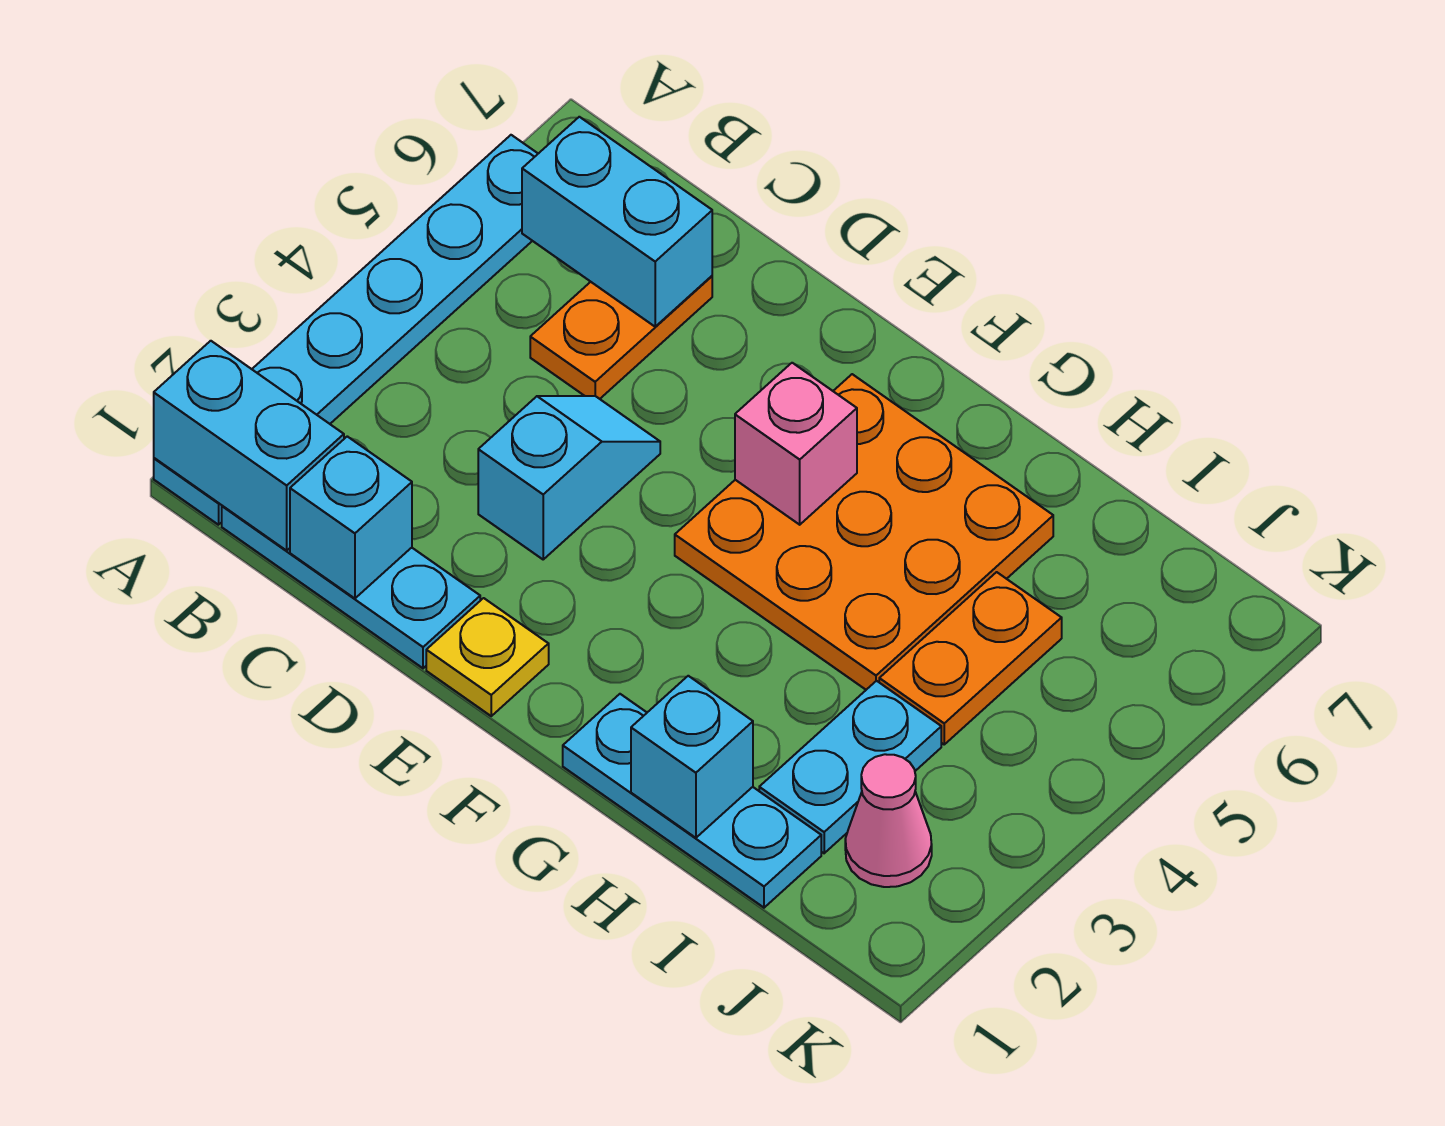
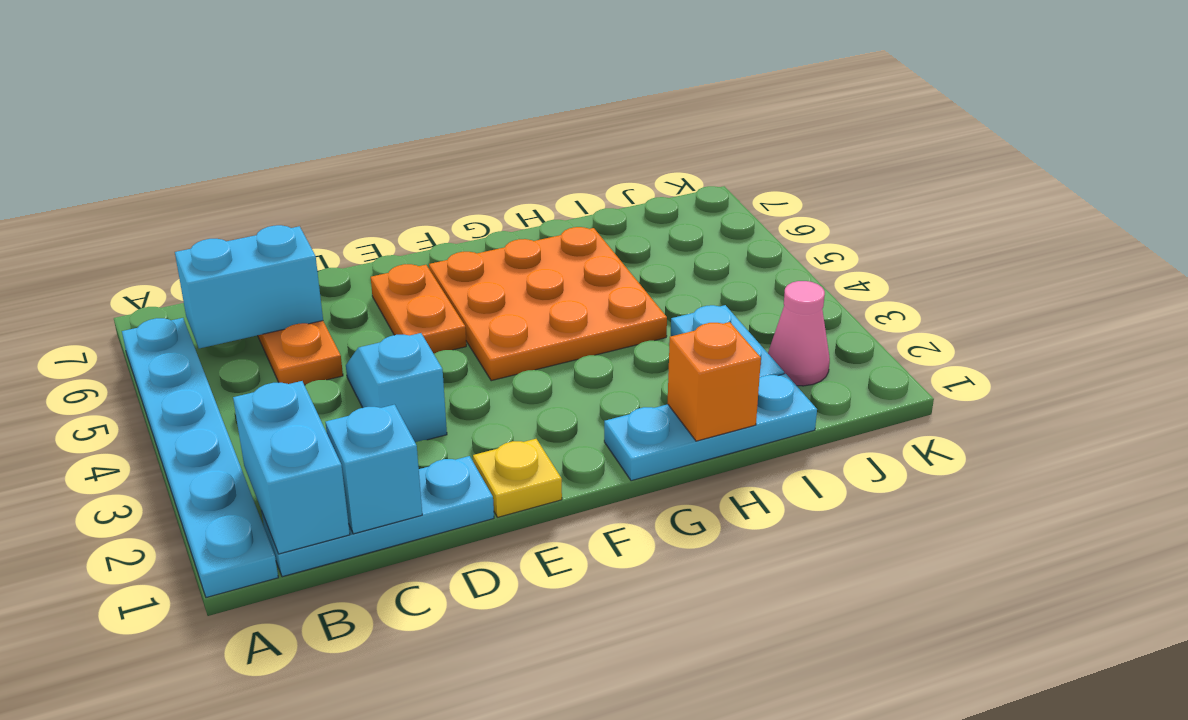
cyan 1x2 brick [154,341,344,551] -> cyan 1x2 brick turned to [233,381,350,554]
pink 1x1 brick [735,363,857,525] -> none
cyan 1x1 brick [631,676,753,838] -> orange 1x1 brick [667,322,761,441]
orange 1x2 plate [879,572,1062,744] -> orange 1x2 plate moved to [371,264,466,354]

